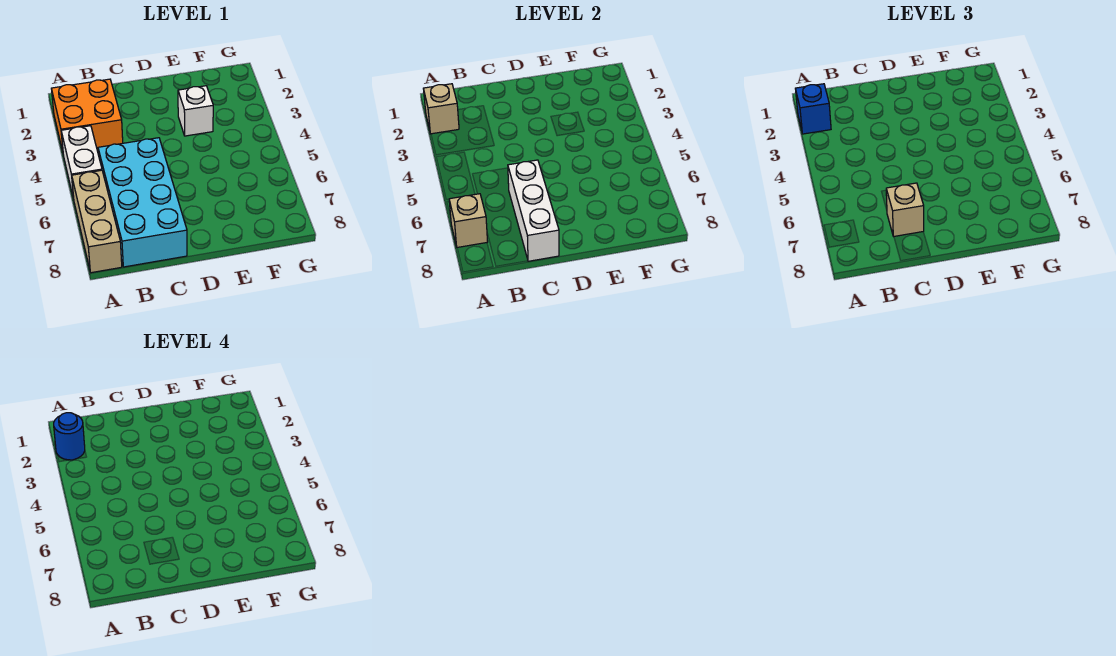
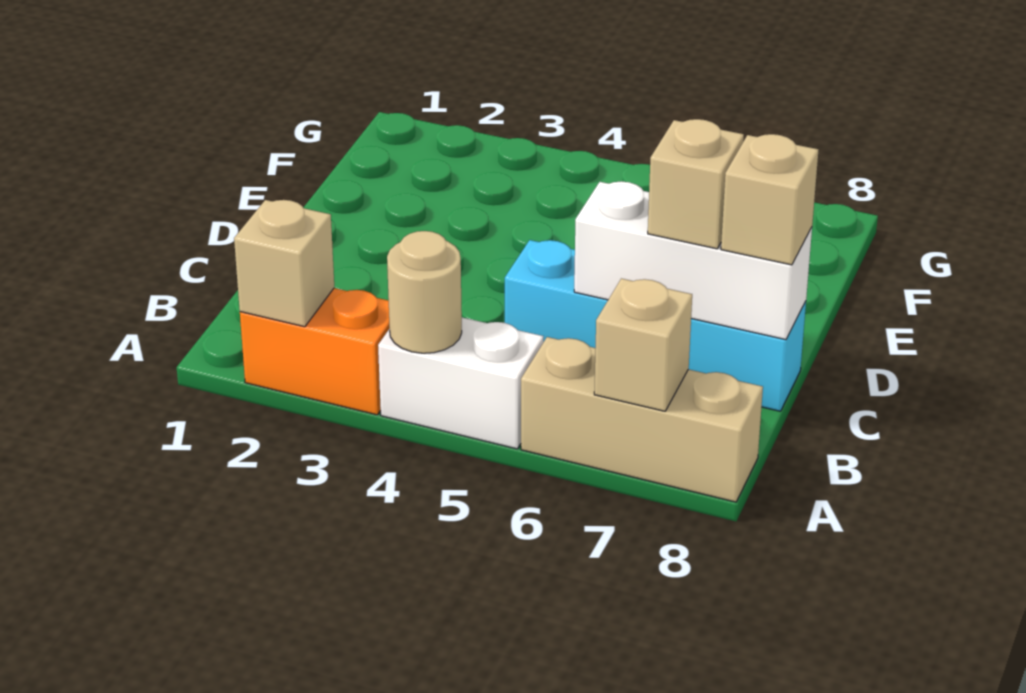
orange 2x2 brick [51,79,123,152] -> orange 1x2 brick [240,288,390,415]
blue 1x1 brick [795,84,831,134] -> none
blue 1x1 round brick [54,413,85,460] -> none
none -> tan 1x1 round brick [387,231,462,353]
cyan 2x4 brick [98,138,187,267] -> cyan 1x4 brick [505,240,806,411]
none -> tan 1x1 brick [721,134,818,265]
white 1x1 brick [178,86,213,136] -> none

